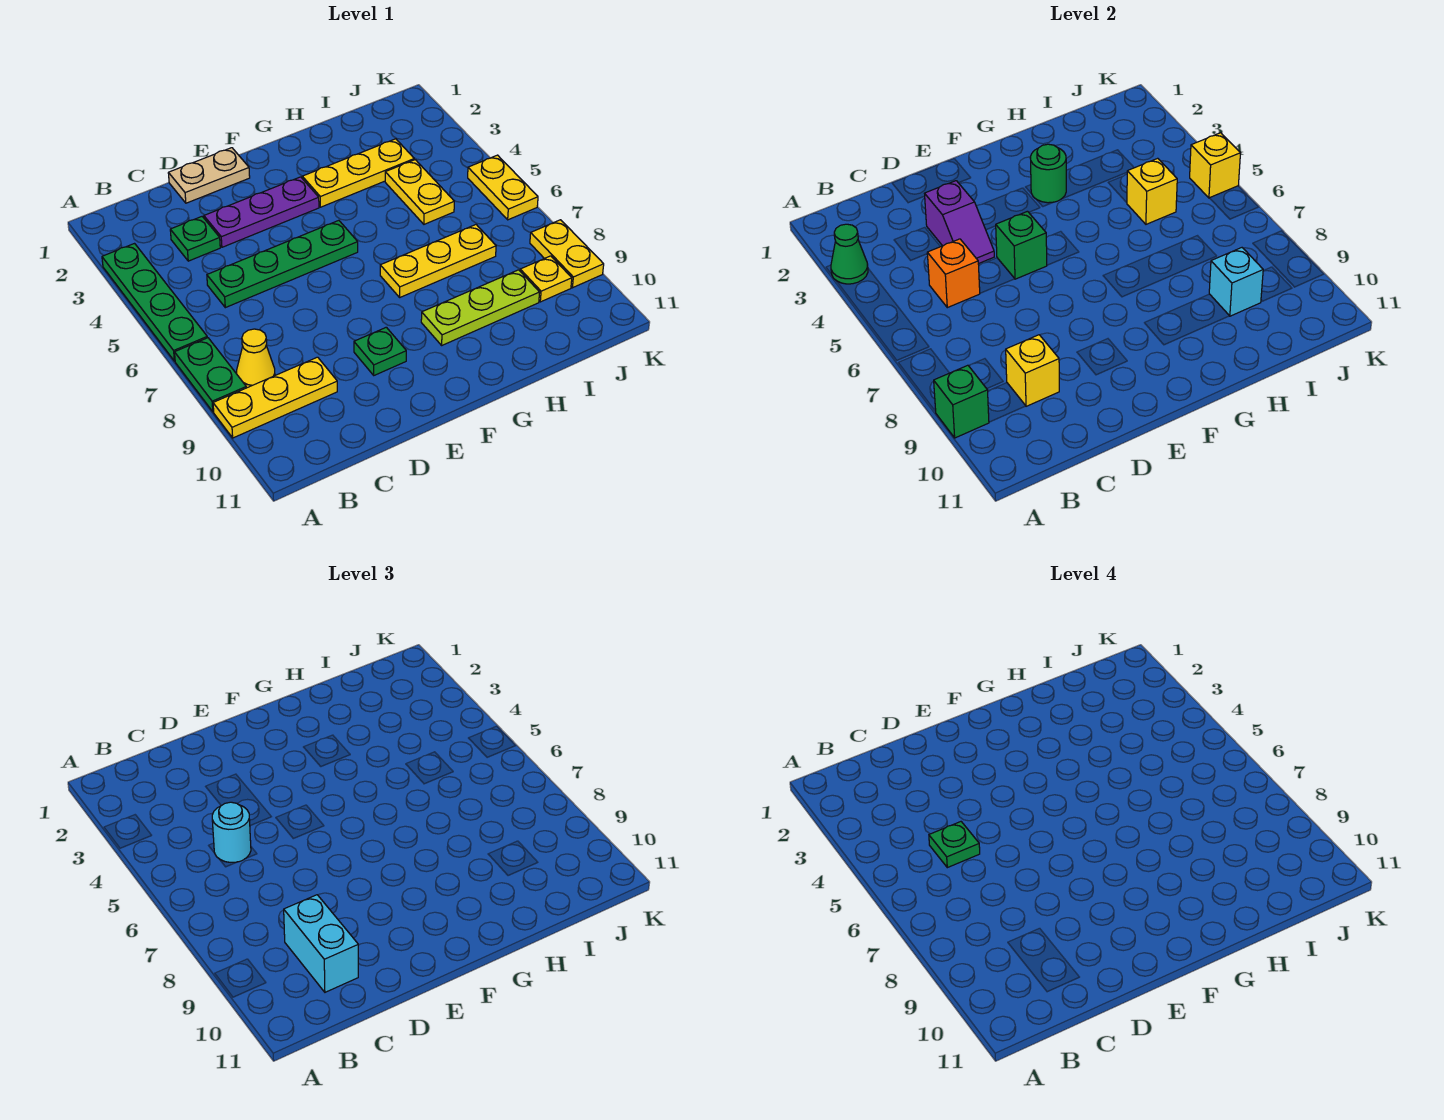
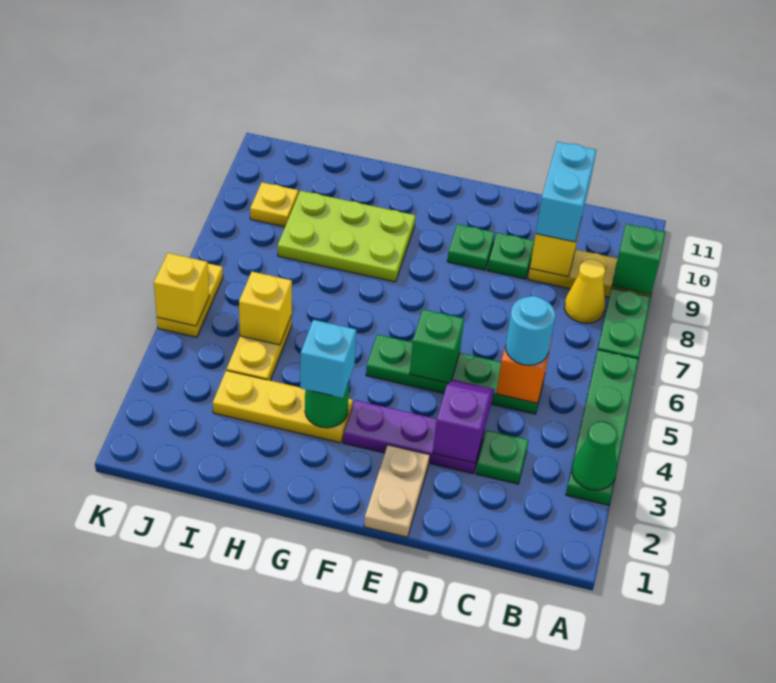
green 1x1 plate [929,822,980,868] -> green 1x1 plate moved to [487,233,534,279]
tan 1x2 plate [168,148,250,203] -> tan 1x2 plate turned to [364,445,430,537]
yellow 1x3 plate [380,225,496,297] -> none
lime 1x3 plate [421,270,540,345] -> lime 2x3 plate [278,191,415,282]
cyan 1x1 brick [1209,248,1263,316] -> cyan 1x1 brick moved to [300,320,356,398]
yellow 1x2 plate [530,220,604,288] -> none

